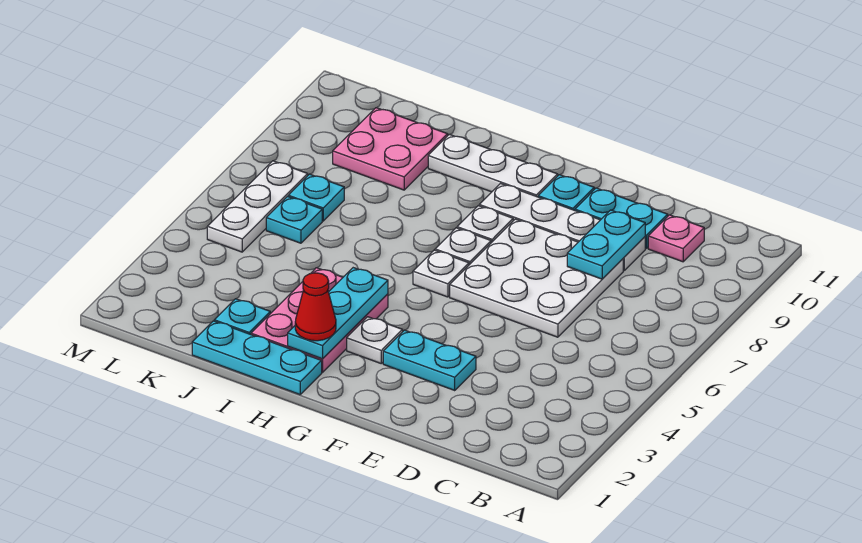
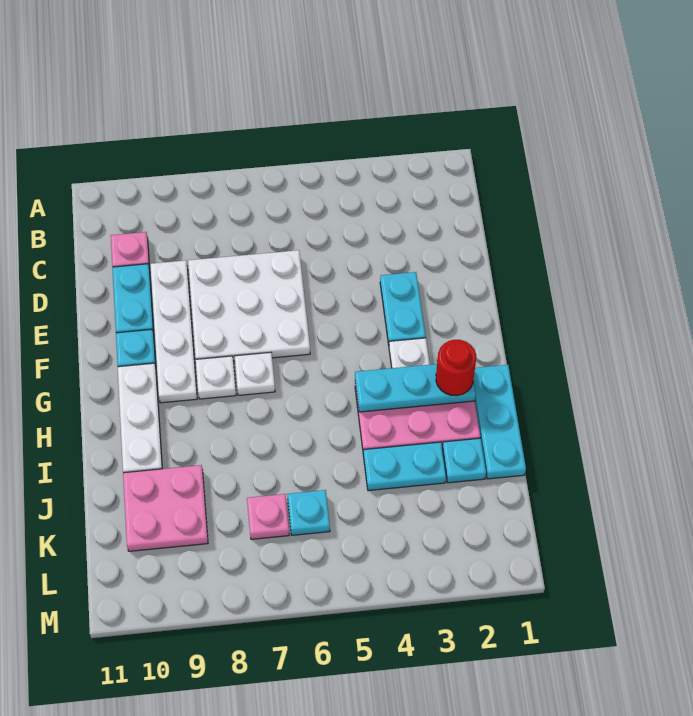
cyan 1x2 plate [567,210,645,279] -> cyan 1x2 plate moved to [363,442,446,491]
white 1x1 plate [413,250,469,297] -> none
red 1x1 cone [295,273,336,341] -> red 1x1 round brick [436,340,476,396]
cyan 1x1 plate [288,174,344,221] -> pink 1x1 plate [247,494,289,539]
white 1x3 plate [207,161,308,252] -> none

